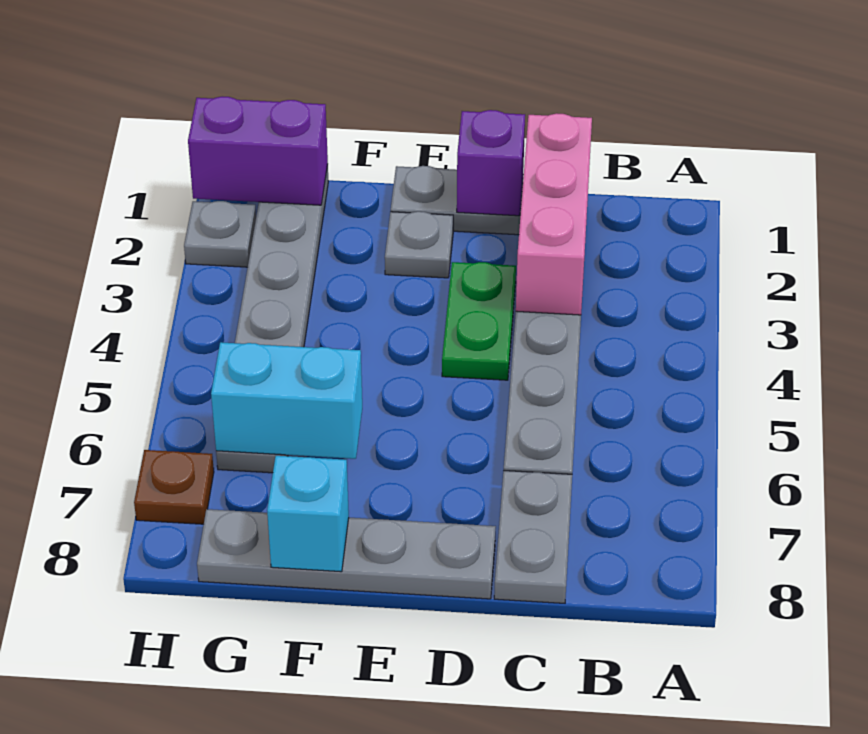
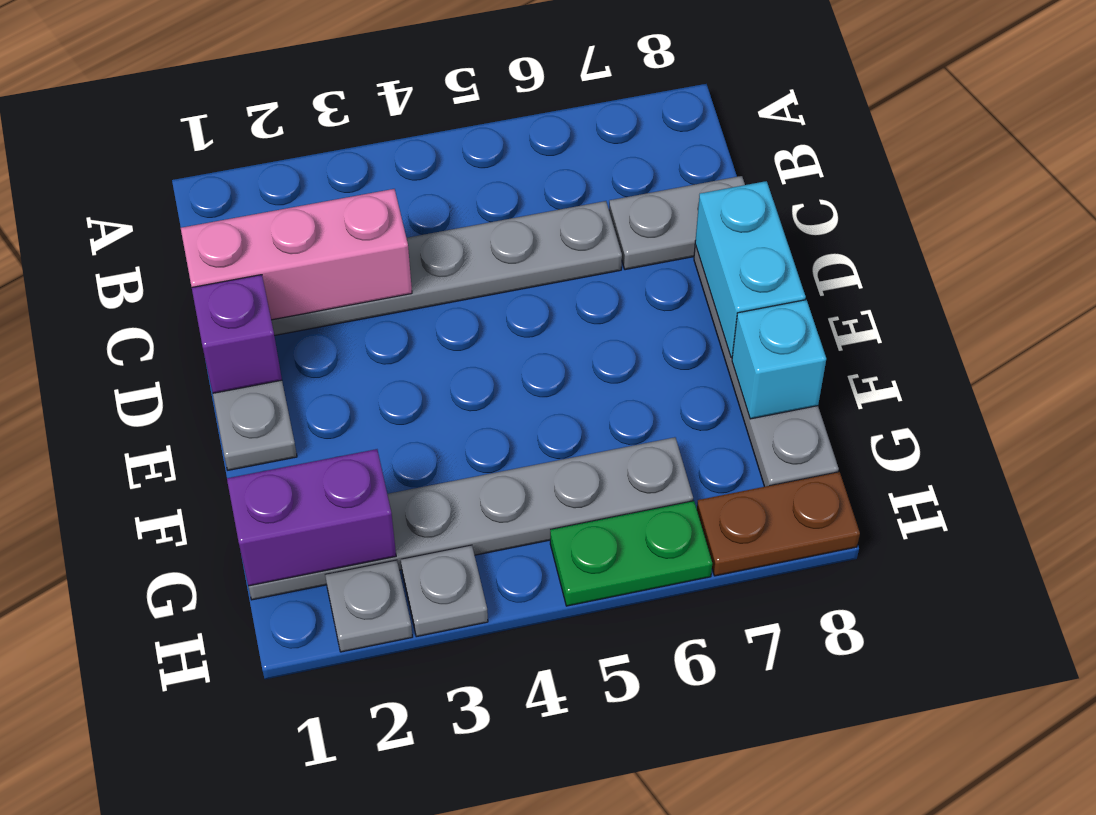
green 1x2 plate [442,262,516,380] -> green 1x2 plate moved to [550,501,712,606]
grey 1x1 plate [385,211,453,278] -> grey 1x1 plate moved to [401,545,488,637]
cyan 1x2 brick [211,342,362,459] -> cyan 1x2 brick moved to [695,181,806,358]
purple 1x2 brick [188,96,328,205] -> purple 1x2 brick turned to [227,449,396,586]
brown 1x1 plate [134,450,214,524] -> brown 1x2 plate [697,472,860,576]

